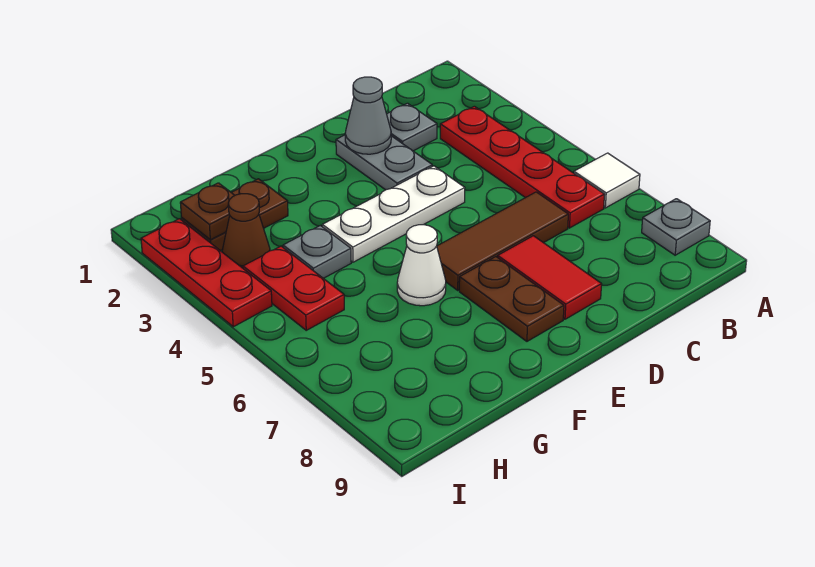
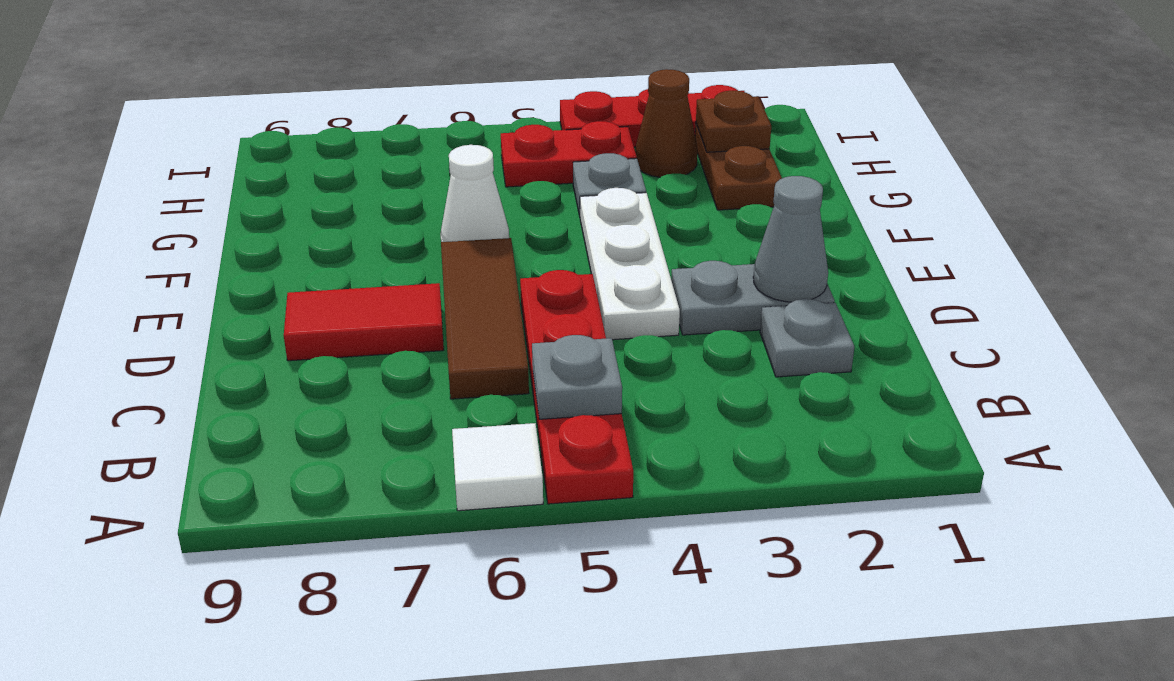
grey 1x1 plate [642,199,710,255] -> grey 1x1 plate moved to [532,335,622,419]
red 1x4 plate [440,106,605,228] -> red 1x4 plate turned to [520,270,633,504]
brown 1x2 plate [459,257,564,341] -> none

